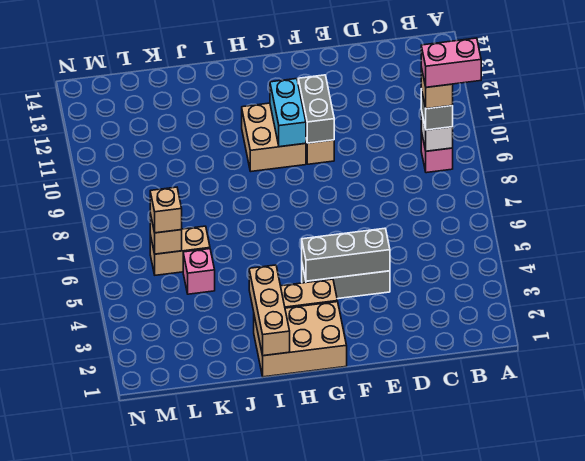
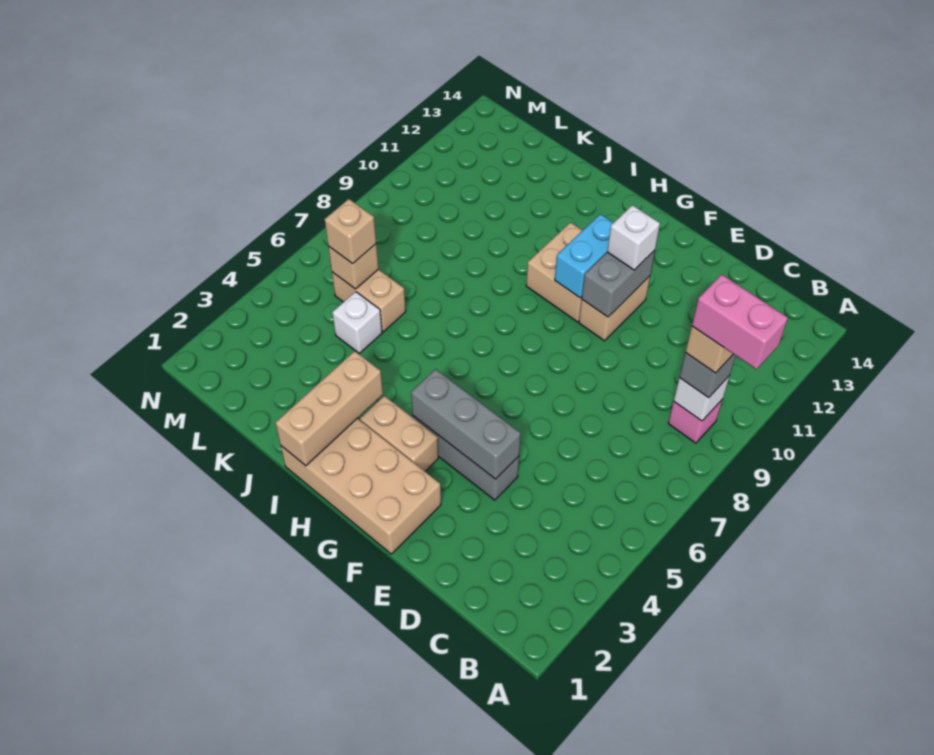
none -> white 1x1 brick [607,205,660,270]
tan 2x3 brick [254,302,347,377] -> tan 2x4 brick [281,418,441,554]
pink 1x1 brick [183,249,215,294] -> white 1x1 brick [332,292,382,353]

